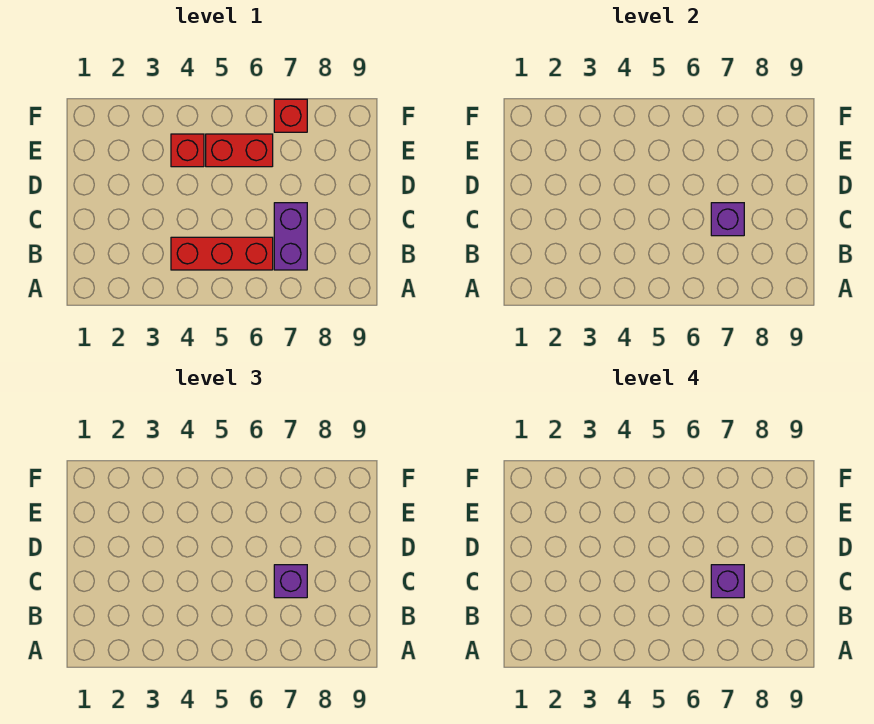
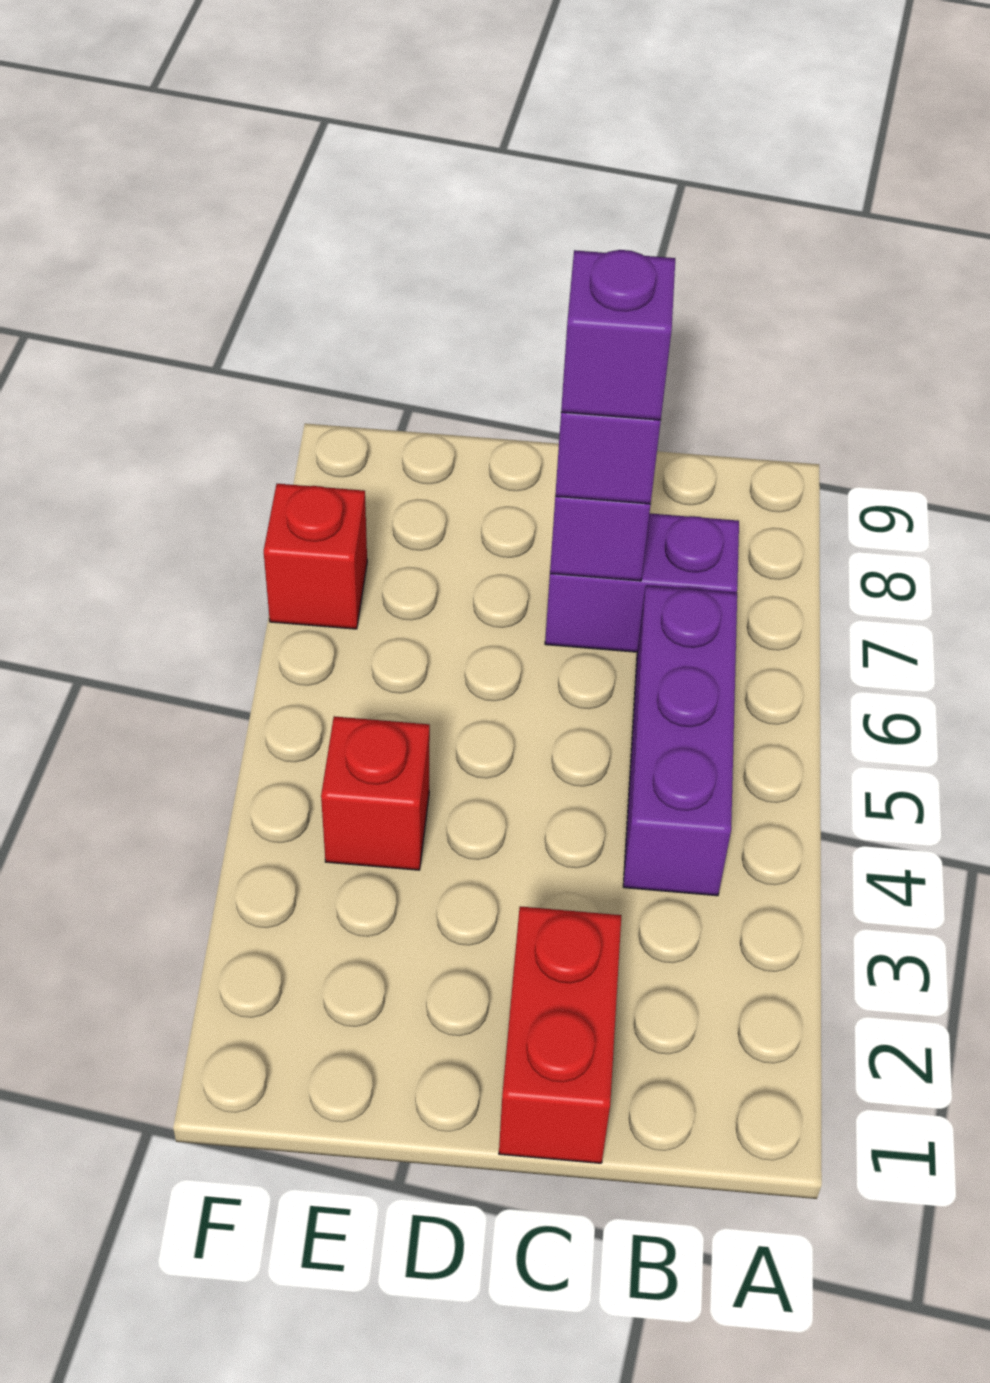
red 1x3 brick [171,237,273,270] -> purple 1x3 brick [623,586,737,896]
red 1x2 brick [206,134,273,167] -> red 1x2 brick moved to [499,906,621,1163]

